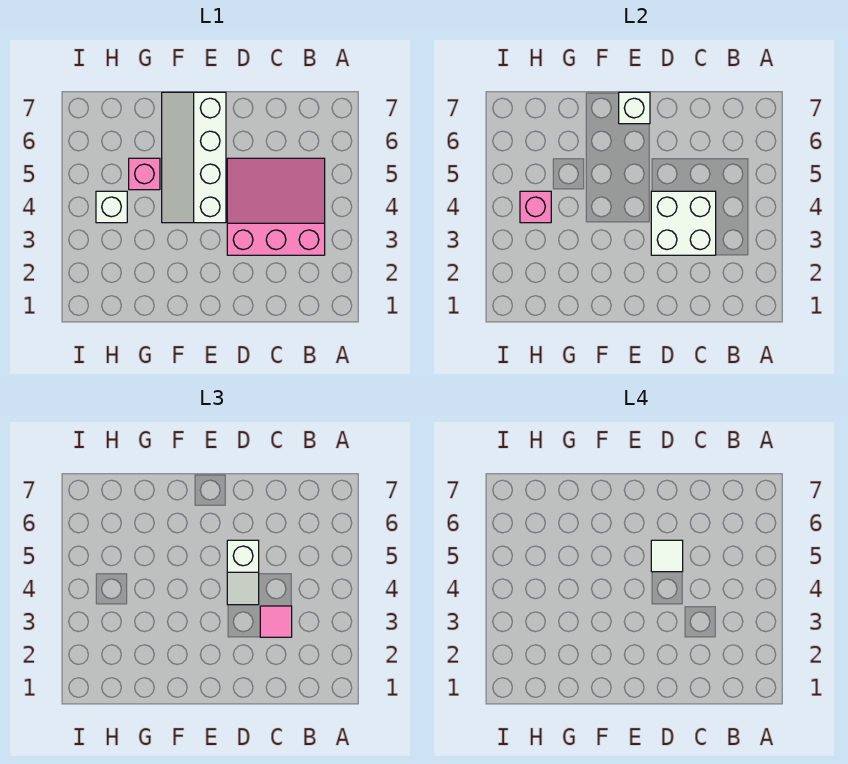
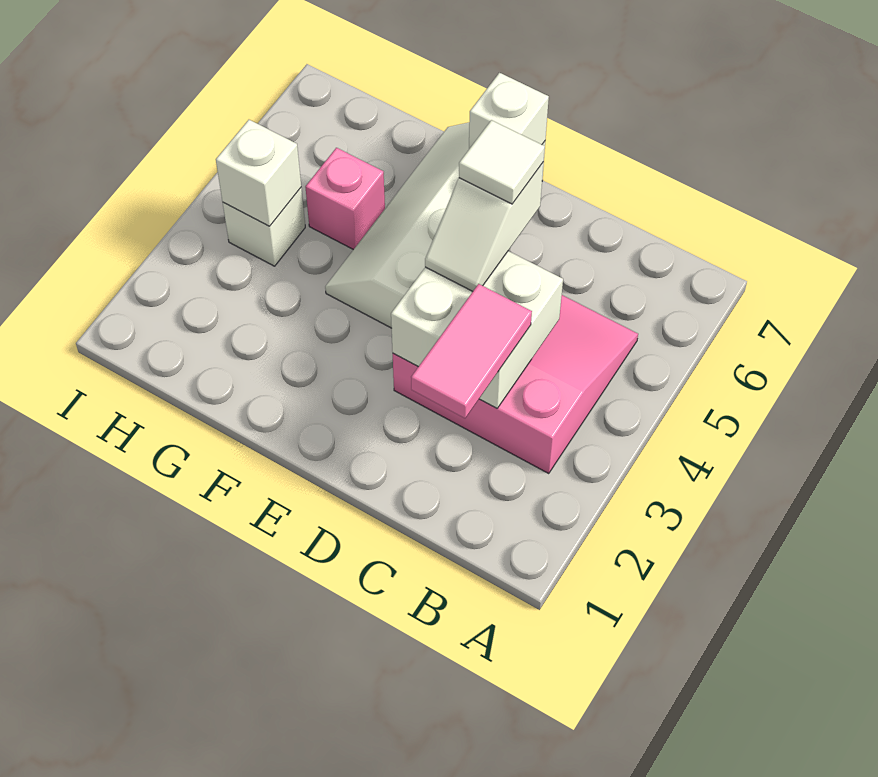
pink 1x1 tile [260,606,292,637] -> pink 1x2 tile [411,284,532,418]
pink 1x1 brick [520,191,551,223] -> white 1x1 brick [216,120,301,226]

